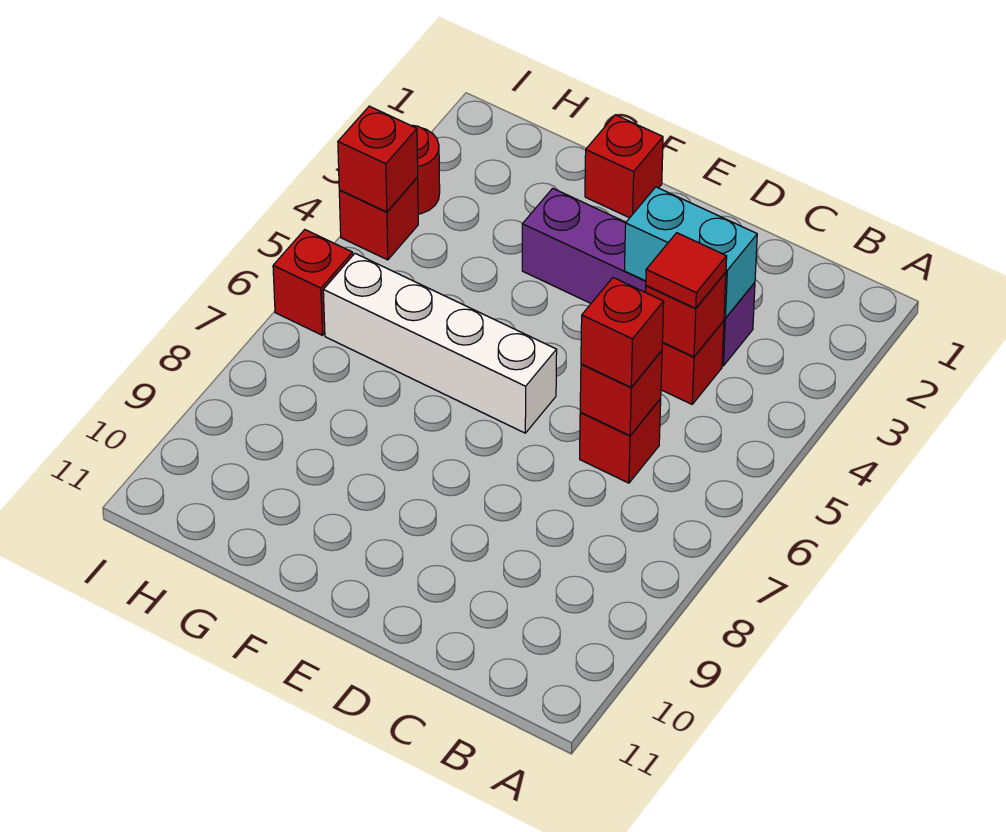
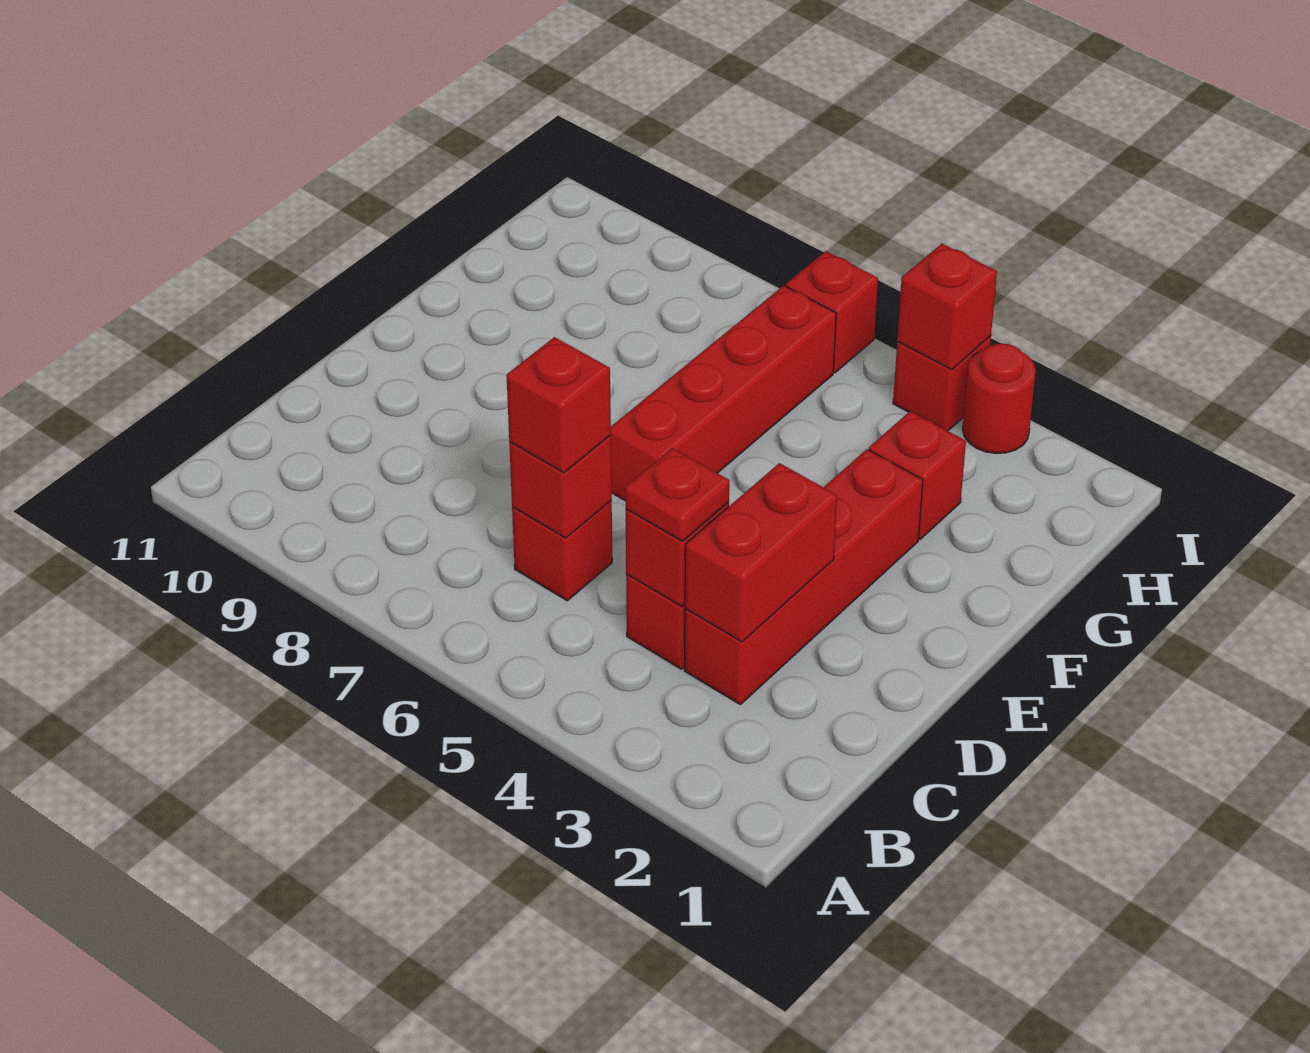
purple 1x4 brick [522,188,755,366] -> red 1x4 brick [684,449,923,704]
cyan 1x2 brick [625,187,757,318] -> red 1x2 brick [685,463,837,642]
red 1x1 tile [646,233,727,308] -> red 1x1 plate [625,448,729,541]
white 1x4 brick [323,254,557,433] -> red 1x4 brick [611,286,836,501]
red 1x1 brick [585,115,663,218] -> red 1x1 brick moved to [869,411,966,539]

